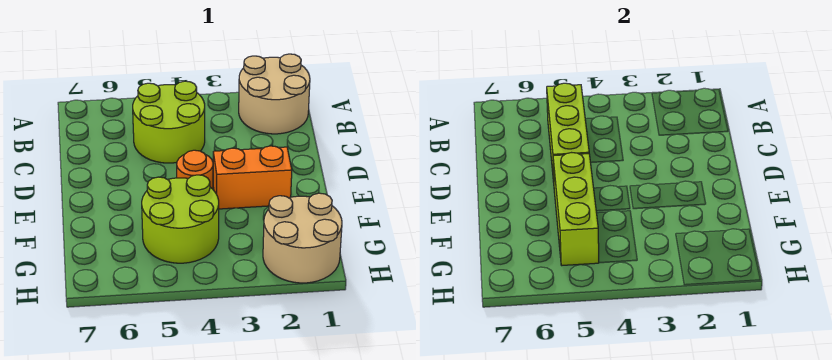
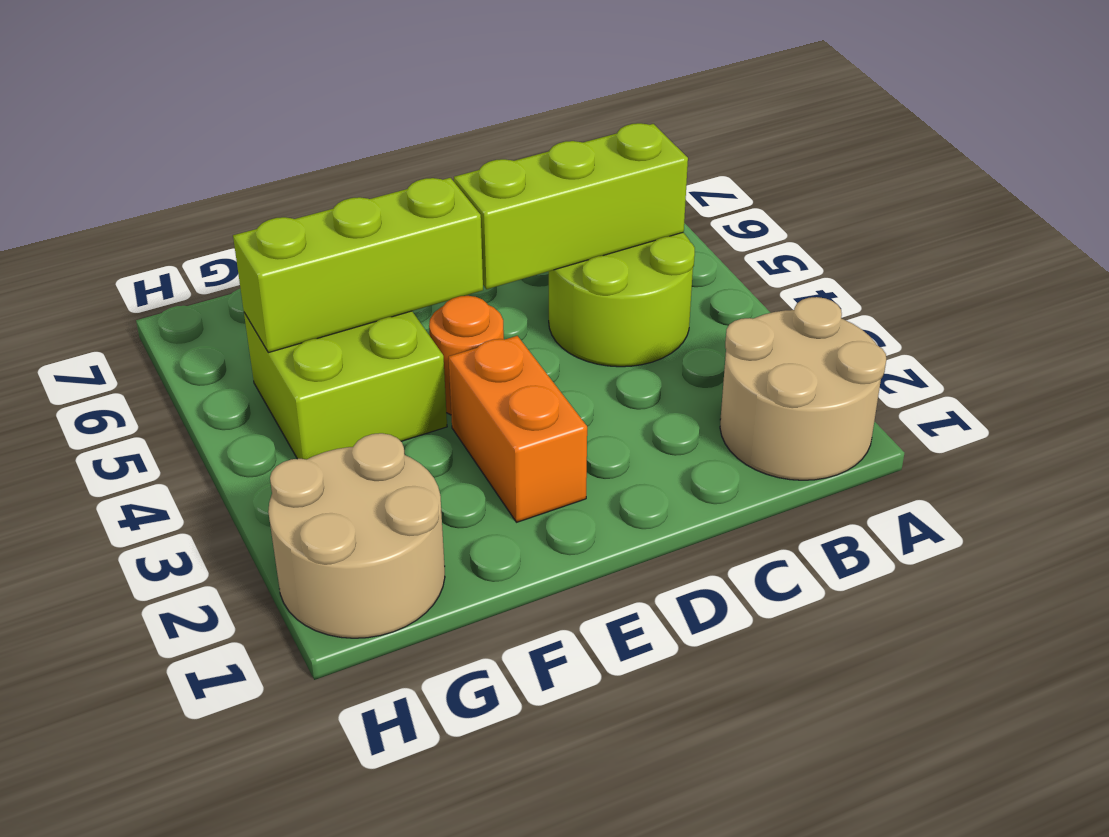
lime 2x2 round brick [142,175,219,263] -> lime 2x2 brick [244,311,447,460]

